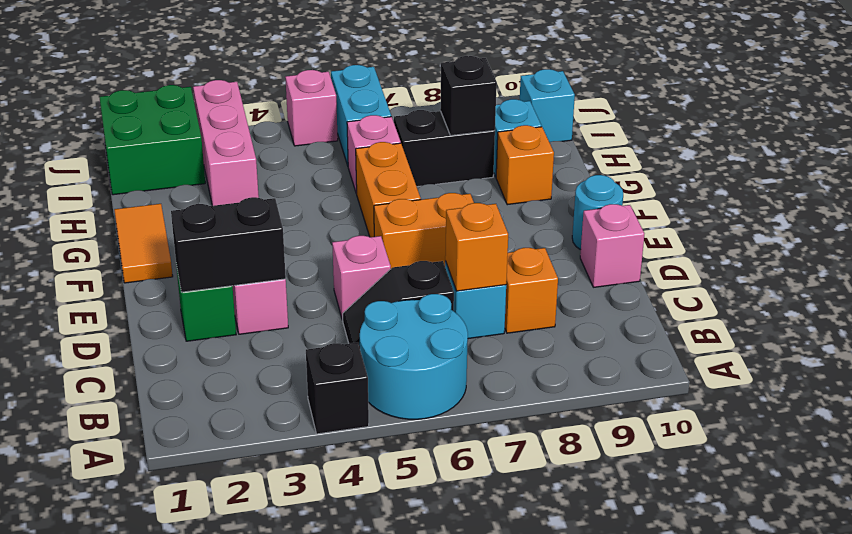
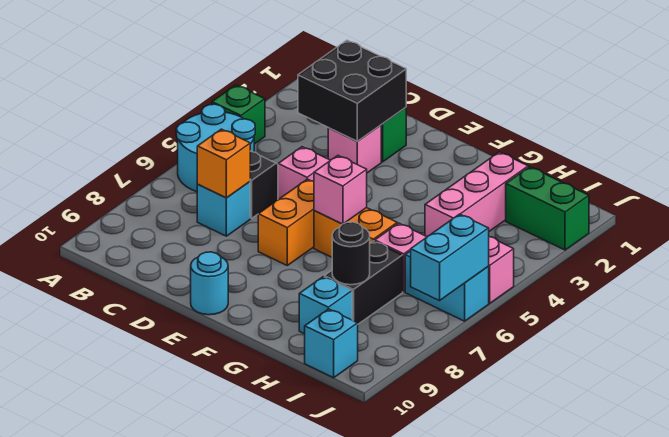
black 1x1 brick [306,343,369,434] -> green 1x1 brick [212,85,265,144]
orange 1x1 brick [505,248,558,333] -> none
black 1x2 brick [171,197,286,292] -> black 2x2 brick [298,40,406,141]
pink 1x1 brick [580,204,644,287] -> pink 1x1 brick moved to [314,156,367,224]
orange 1x2 tile [114,204,173,283] -> none
orange 1x1 brick [496,125,554,205] -> none
pink 1x3 brick [193,80,259,206] -> pink 1x3 brick turned to [425,152,528,237]
black 1x1 brick [440,56,497,136] -> black 1x1 round brick [332,222,370,285]
green 2x2 brick [99,85,205,195] -> green 1x2 brick [506,167,589,250]
none -> cyan 1x2 brick [411,214,489,301]

